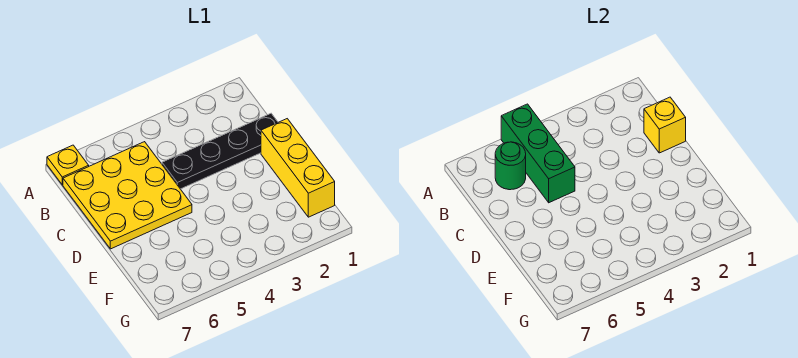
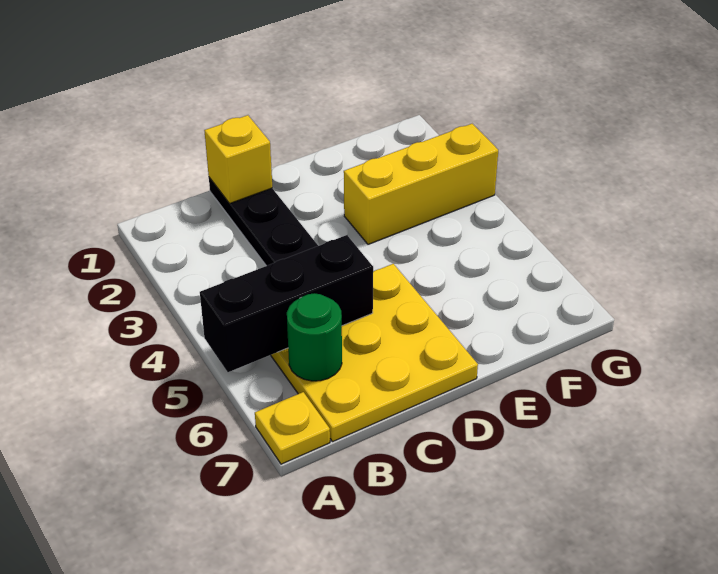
green 1x3 brick [501,104,575,203] -> black 1x3 brick [200,235,373,372]
yellow 1x3 brick [261,119,335,217] -> yellow 1x3 brick moved to [344,124,498,244]

